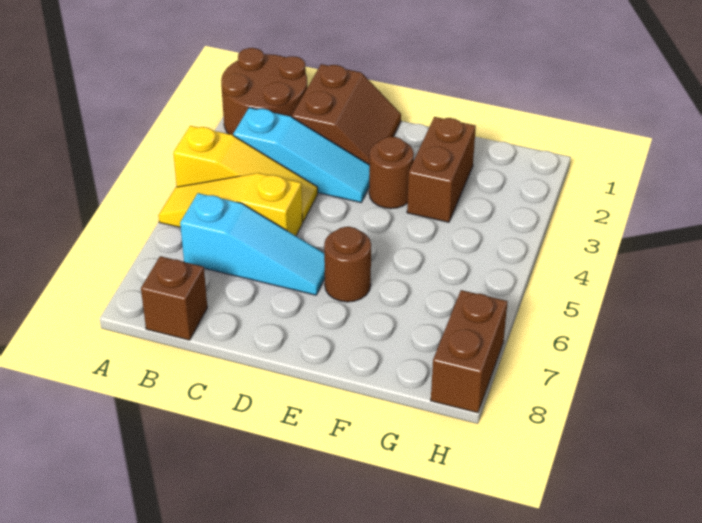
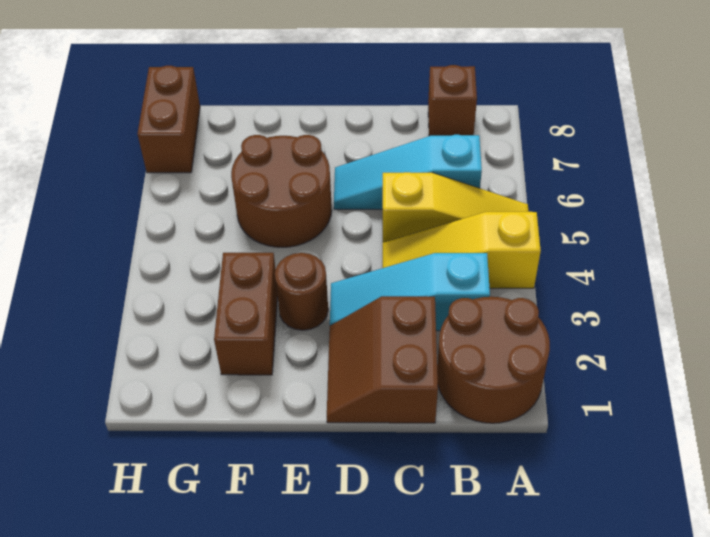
brown 1x1 round brick [324,227,371,302] -> brown 2x2 round brick [231,135,332,247]

